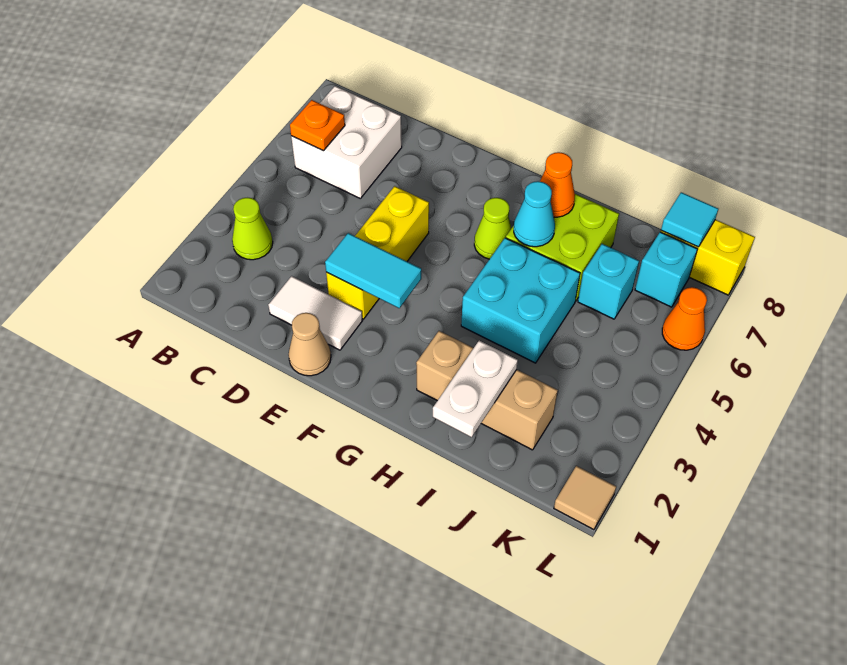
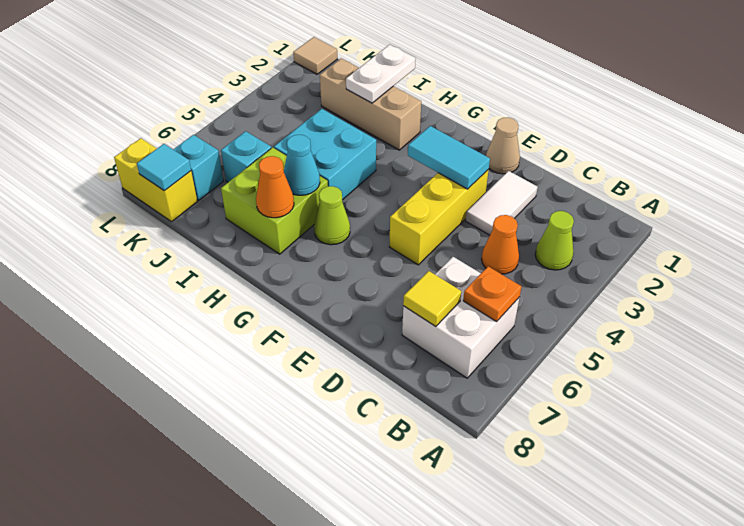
none -> yellow 1x1 tile [403,271,461,327]
white 1x2 tile [268,276,362,350] -> white 1x2 tile turned to [466,171,538,235]
orange 1x1 cone [662,287,707,350] -> orange 1x1 cone moved to [482,215,519,274]

